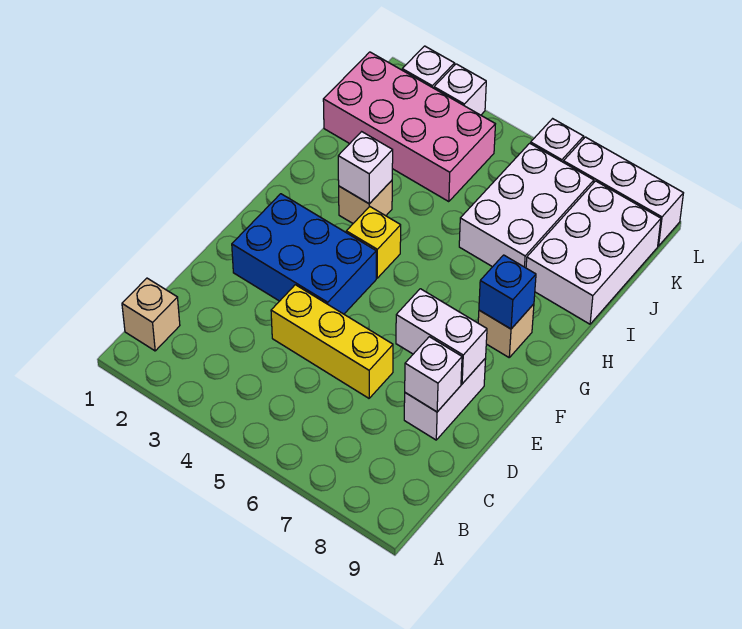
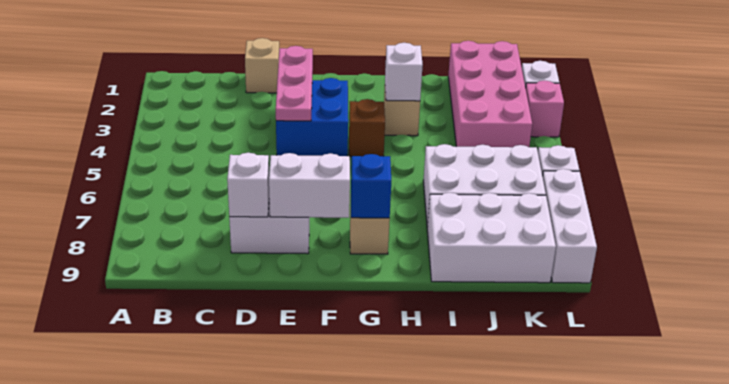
tan 1x1 brick [122,278,180,351] -> tan 1x1 brick moved to [245,38,279,93]
yellow 1x3 brick [271,285,393,398] -> none
blue 2x3 brick [232,194,376,314] -> blue 2x2 brick [276,78,348,156]
none -> pink 1x3 plate [276,46,313,121]
white 1x2 brick [396,289,487,384] -> white 1x2 brick turned to [269,153,350,218]
yellow 1x1 brick [346,207,401,278] -> brown 1x1 brick [349,99,385,157]
white 1x1 brick [434,64,486,115] -> pink 1x1 brick [525,81,564,137]

